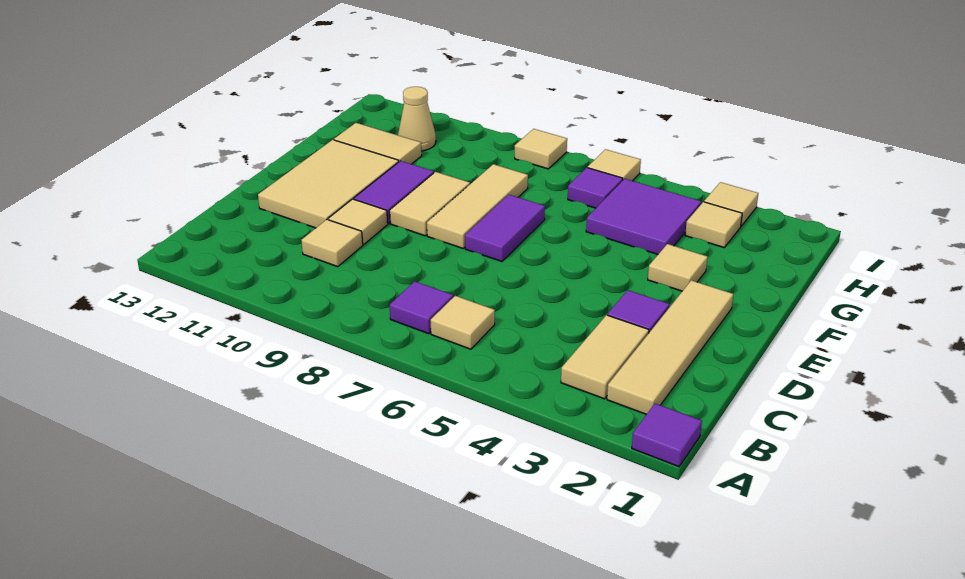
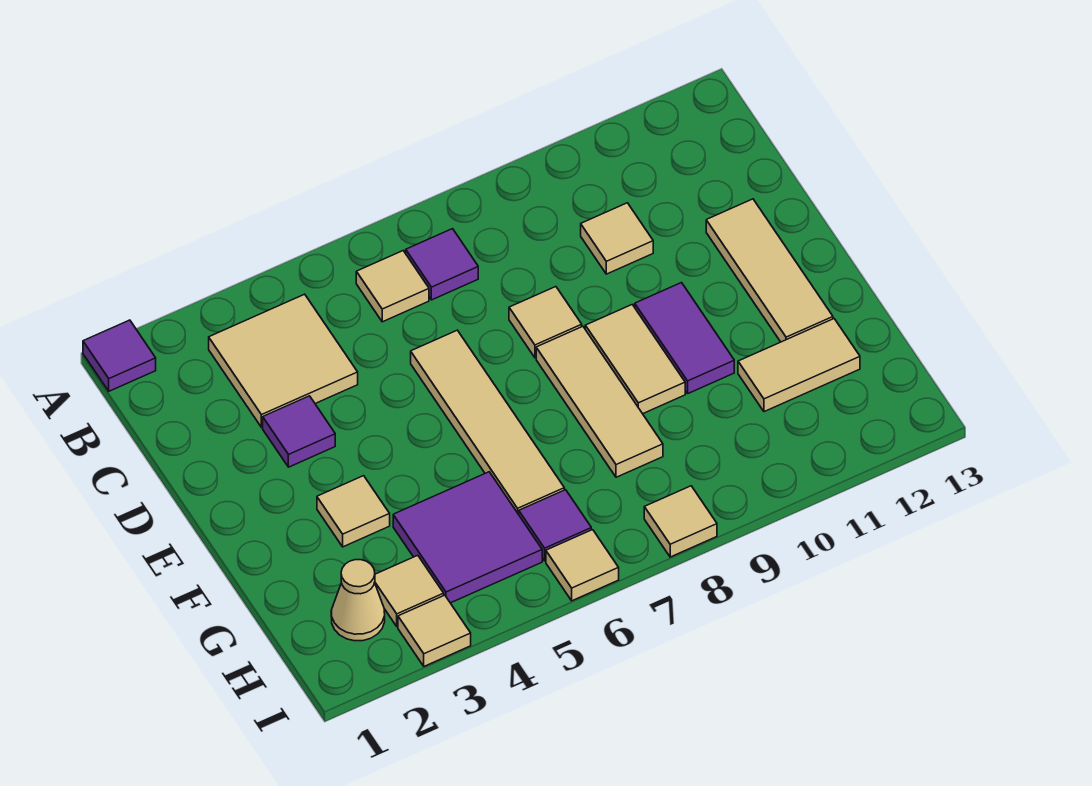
tan 1x4 tile [607,280,733,414] -> tan 1x4 tile moved to [411,330,564,514]
tan 1x2 tile [561,315,649,399] -> tan 2x2 tile [209,294,358,427]
tan 1x1 tile [328,199,388,245] -> tan 1x1 tile moved to [509,287,582,358]
tan 2x3 tile [258,140,399,228] -> tan 1x3 tile [706,199,833,342]
purple 1x2 tile [465,195,545,261] -> none
tan 1x1 cone [398,87,436,151] -> tan 1x1 cone moved to [331,560,385,641]

